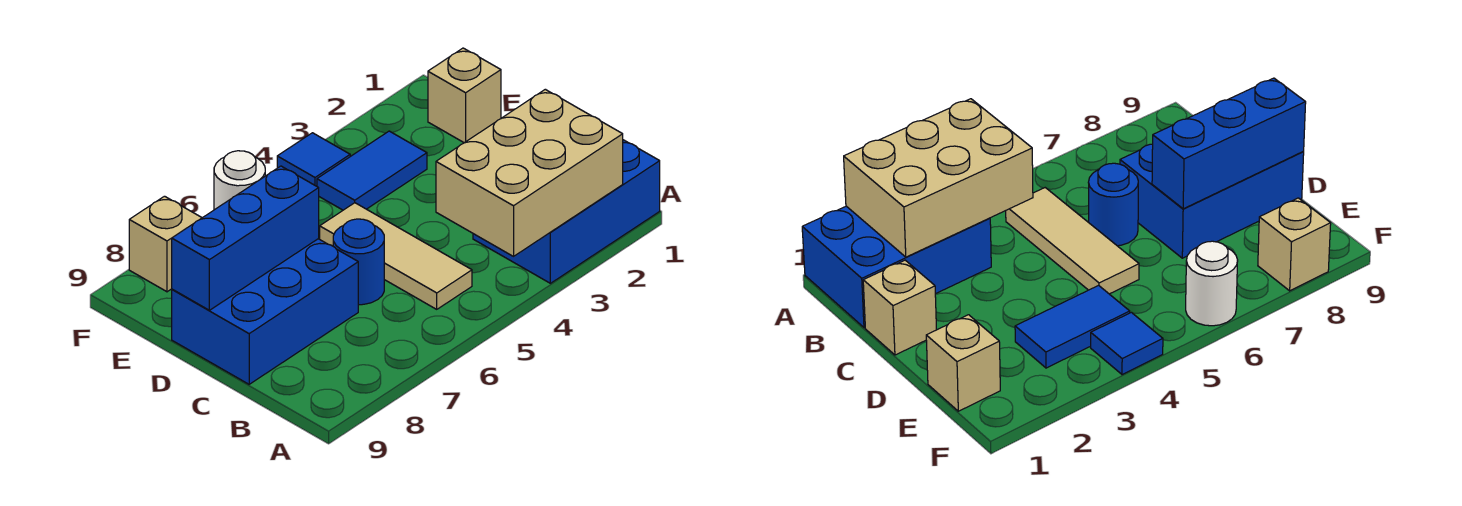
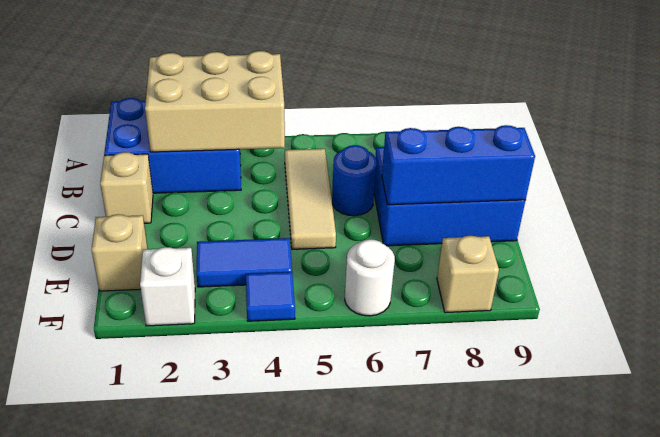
none -> white 1x1 brick [140,247,195,326]

